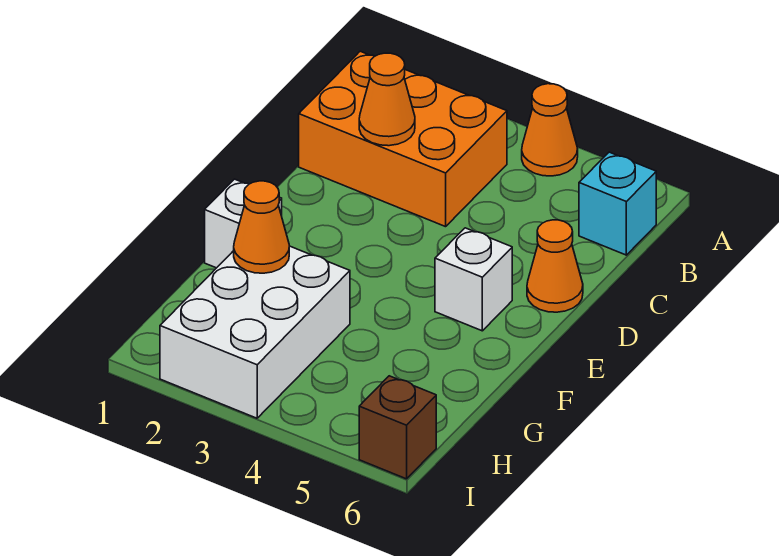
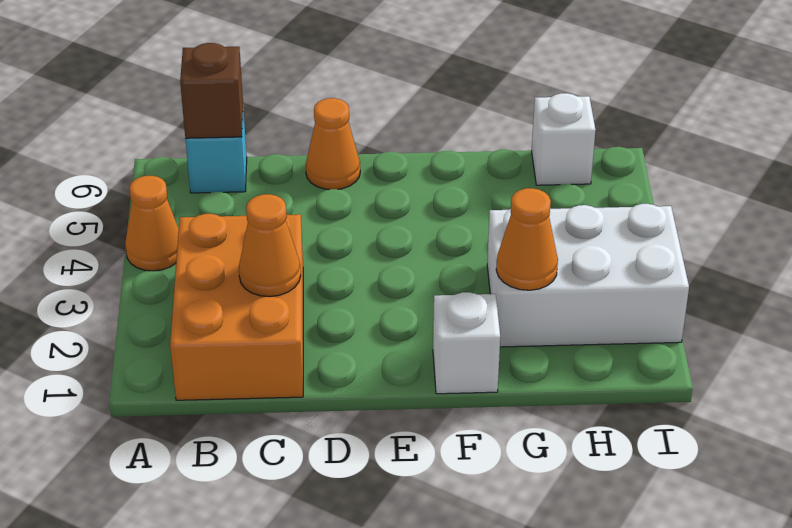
white 1x1 brick [435,228,512,331] -> white 1x1 brick moved to [532,93,596,185]
brown 1x1 brick [359,376,436,479] -> brown 1x1 brick moved to [180,43,243,138]

